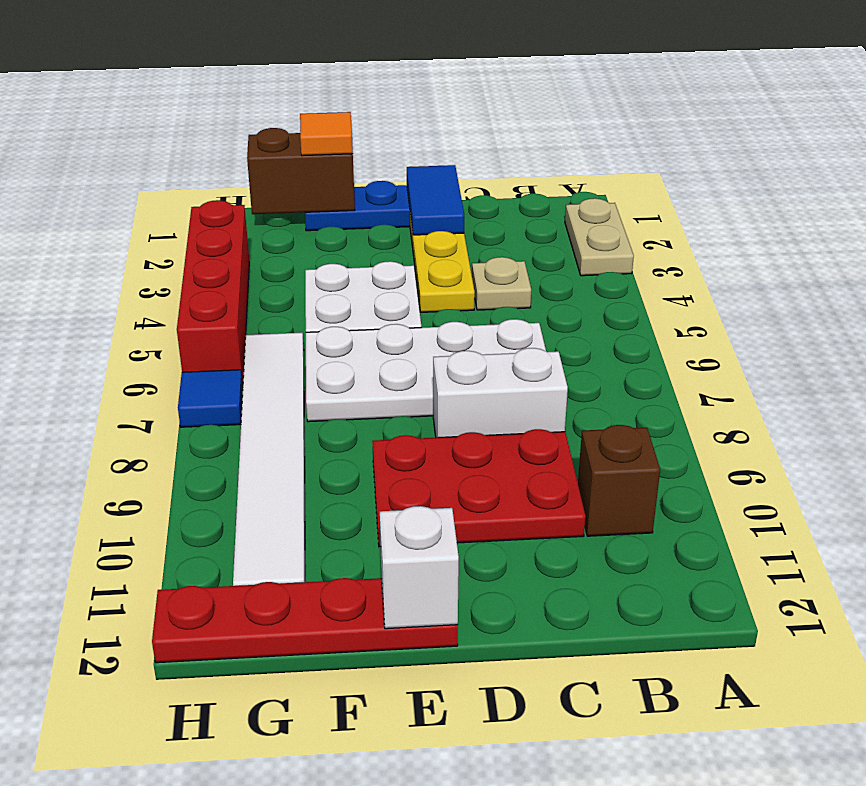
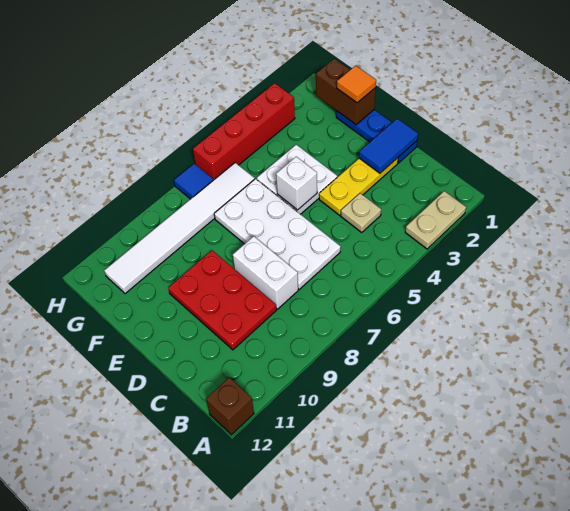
brown 1x1 brick [578,425,660,536] -> brown 1x1 brick moved to [206,377,254,435]
red 1x4 plate [152,578,458,663] -> none
white 1x1 brick [380,506,459,629] -> white 1x1 brick moved to [276,157,317,210]

